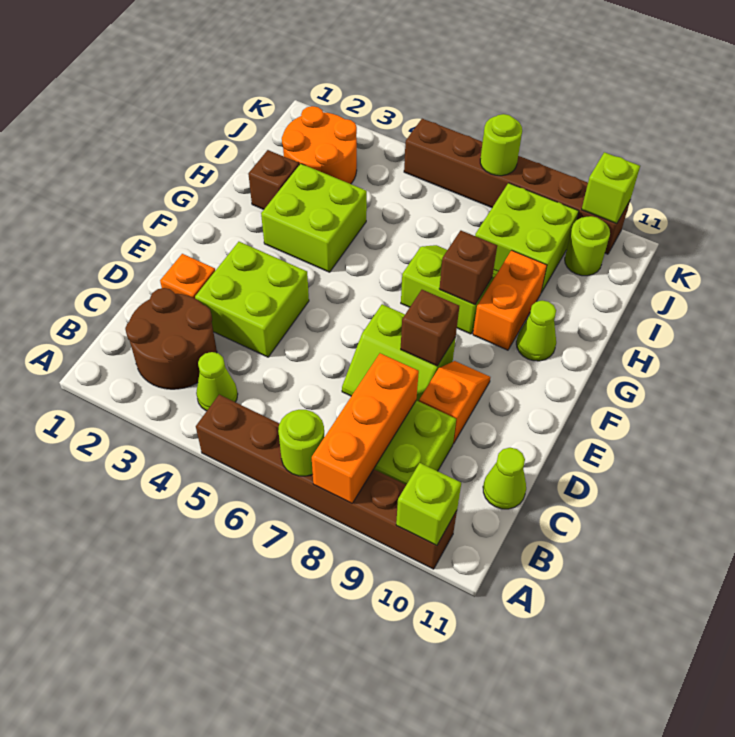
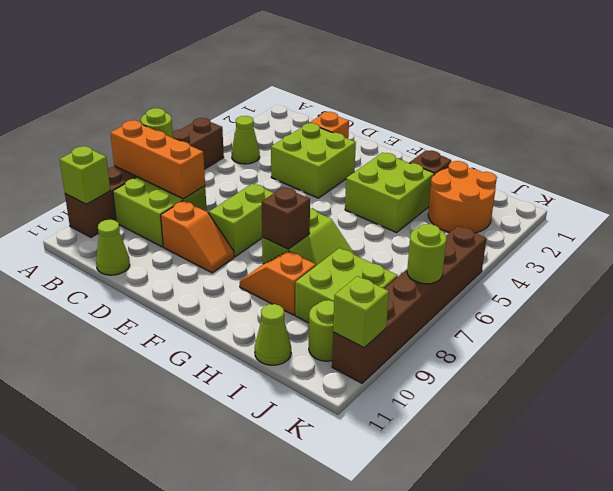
brown 2x2 round brick [125,288,217,389] -> none
brown 1x1 brick [401,290,459,366] -> none
orange 1x2 brick [473,250,547,350] -> orange 1x2 slope [240,251,316,315]
lime 1x1 cone [516,301,556,361] -> lime 1x1 cone moved to [255,304,291,365]

